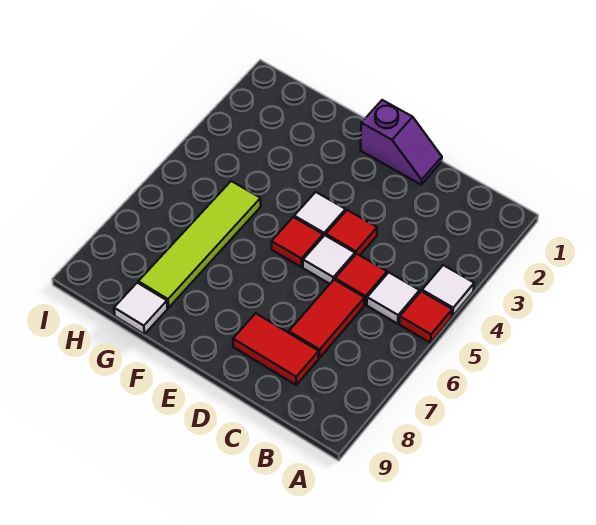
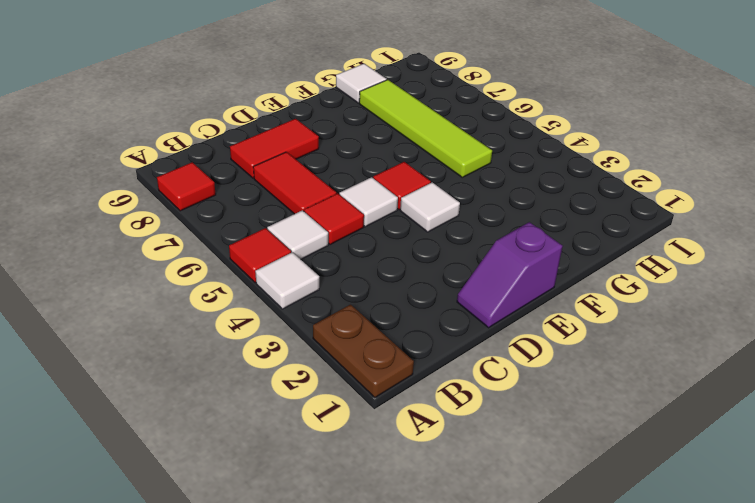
none -> brown 1x2 plate [313,305,414,398]
red 1x1 tile [326,210,377,255] -> red 1x1 tile moved to [157,162,216,211]

